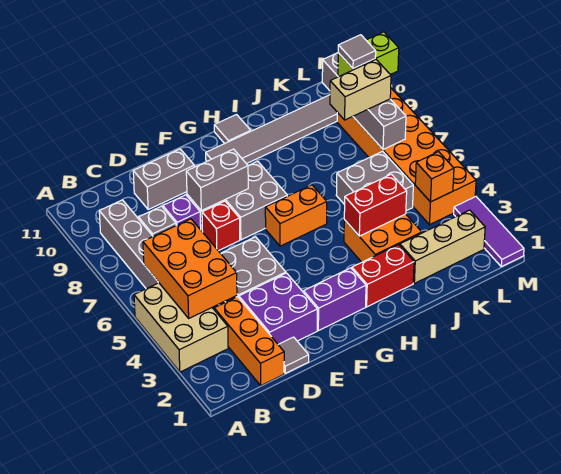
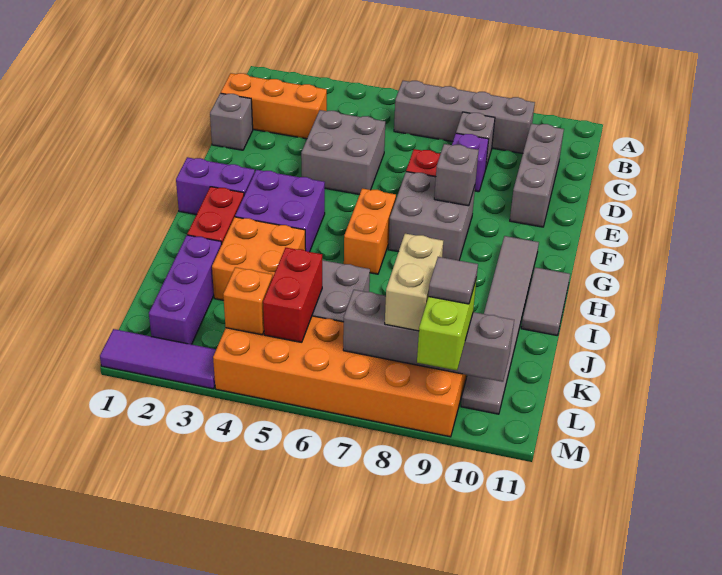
tan 2x3 brick [134,283,228,372] -> none
orange 2x3 brick [143,219,237,318] -> none
grey 1x1 tile [278,337,309,373] -> grey 1x1 brick [210,93,253,150]
purple 2x2 brick [239,273,317,344] -> purple 2x2 brick moved to [235,170,325,252]
grey 1x2 brick [133,149,194,210] -> grey 1x3 brick [510,123,564,227]
grey 1x2 brick [186,149,248,211] -> grey 1x1 brick [434,144,479,206]
purple 1x2 brick [304,268,366,331] -> purple 1x2 brick turned to [176,157,255,215]
grey 1x1 tile [214,115,251,144] -> grey 1x2 tile [521,267,570,335]
red 1x2 brick [344,174,407,236] -> red 1x2 brick moved to [263,248,322,342]
tan 1x3 brick [400,210,485,283] -> purple 1x3 brick [149,235,222,344]

